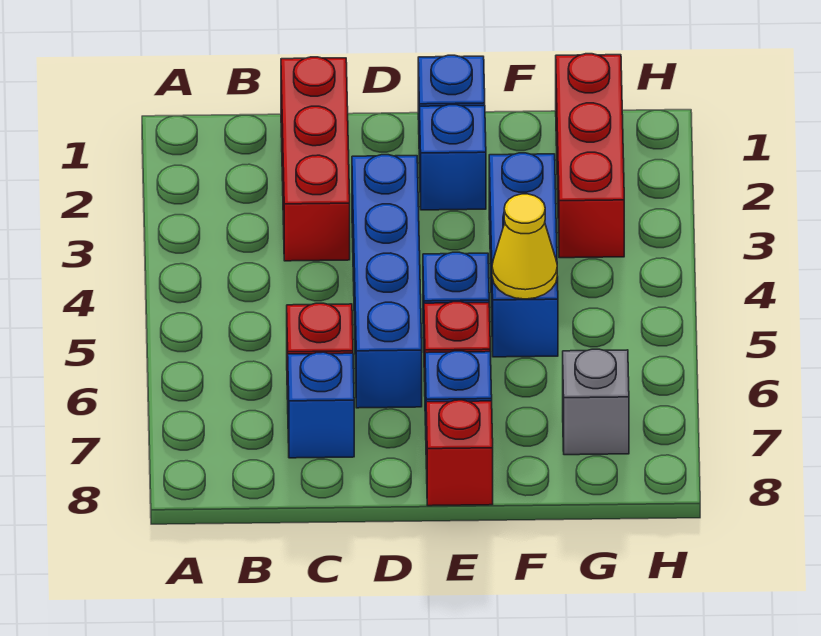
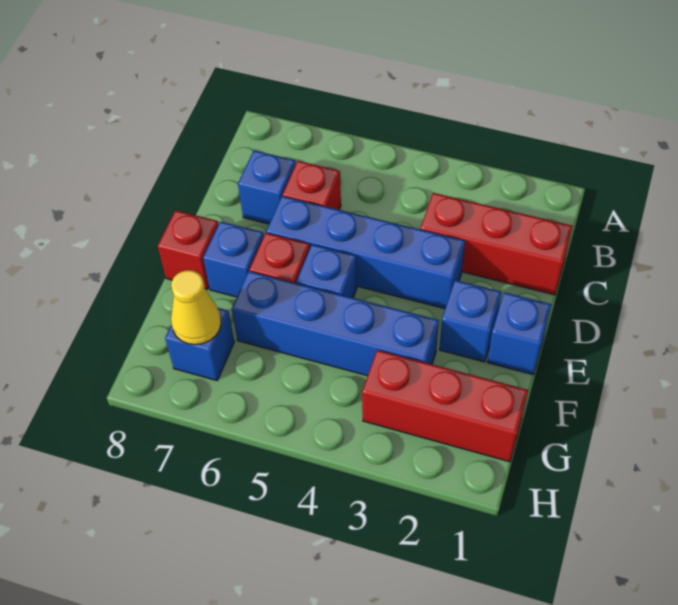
blue 1x3 brick [489,153,558,357] -> blue 1x4 brick [232,271,439,376]
yellow 1x1 cone [492,194,557,299] -> yellow 1x1 cone moved to [171,270,221,345]
grey 1x1 brick [563,349,629,455] -> blue 1x1 brick [165,308,234,380]

